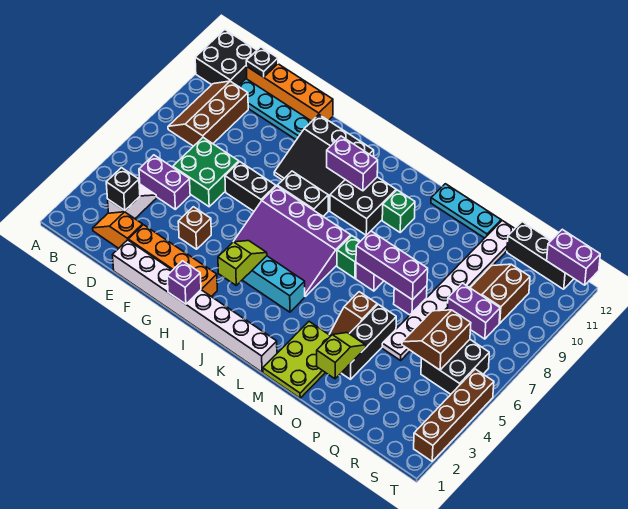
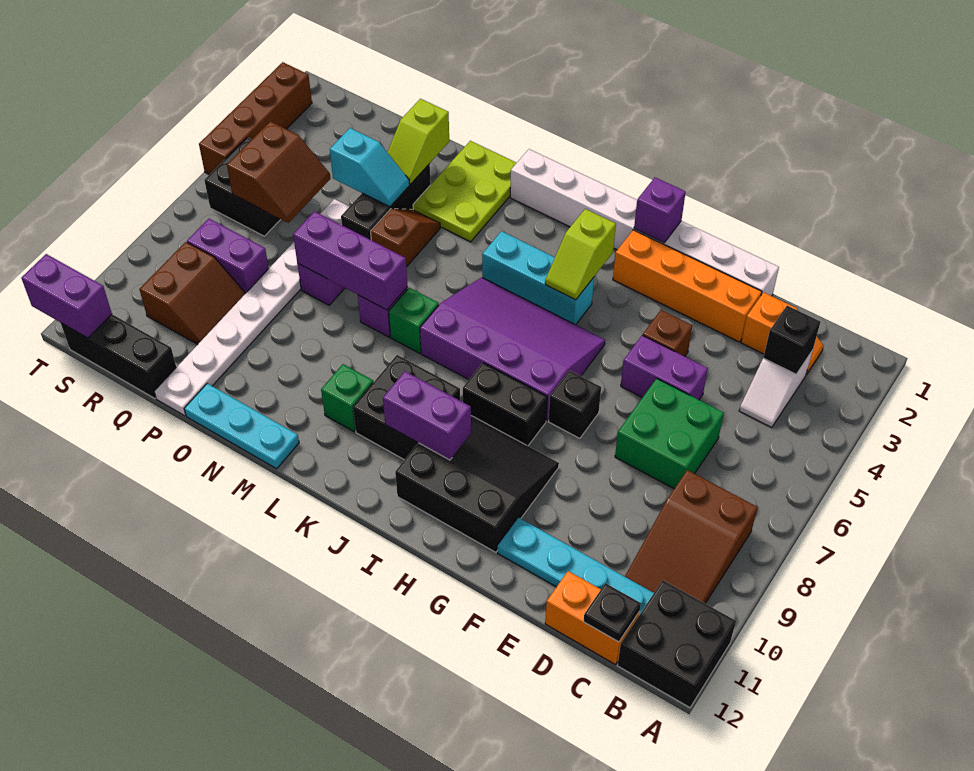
brown 2x3 slope [168,81,248,146] -> brown 2x3 slope turned to [625,470,758,603]
purple 1x2 brick [139,155,190,209] -> purple 1x2 brick moved to [621,335,708,400]
orange 1x4 brick [247,64,333,121] -> orange 1x2 brick [545,571,639,665]
black 1x2 brick [225,162,276,211] -> black 1x1 brick [548,371,601,438]
none -> cyan 1x2 slope [330,128,410,207]

